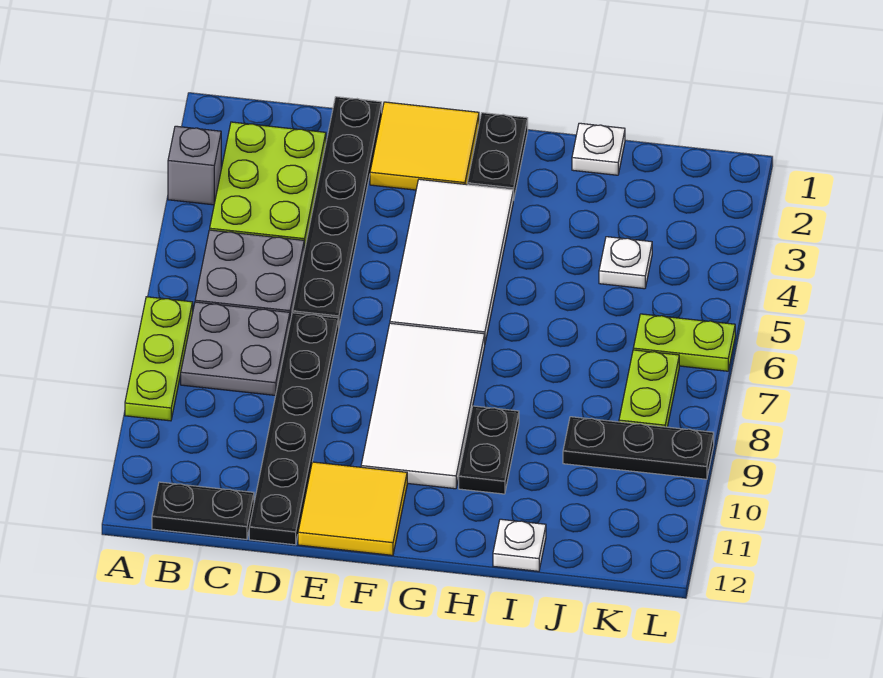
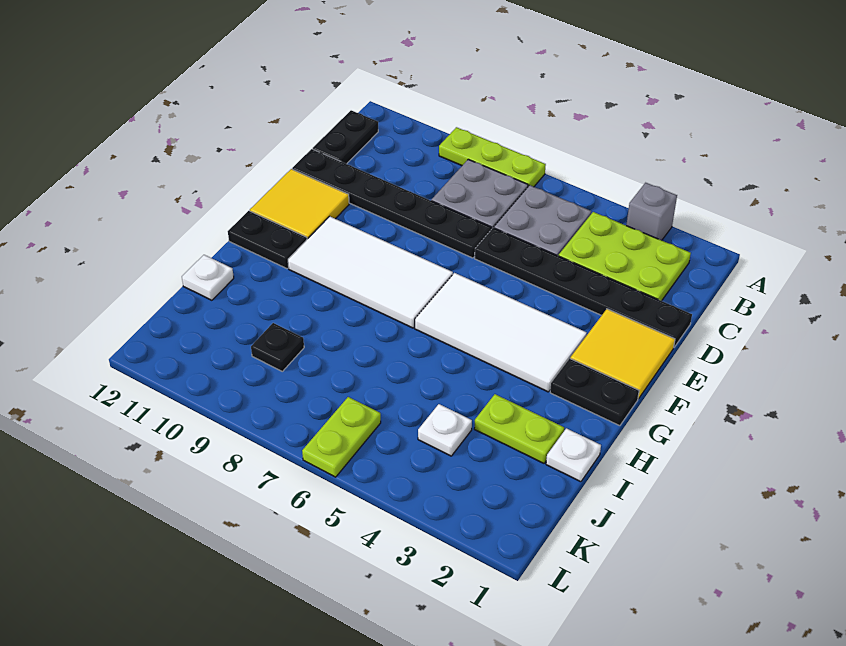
black 1x2 plate [459,406,519,494] -> black 1x2 plate moved to [228,211,307,269]
black 1x3 plate [563,417,714,479] -> black 1x1 plate [251,323,304,371]
lime 1x2 plate [619,350,679,427] -> lime 1x2 plate moved to [474,394,564,463]

